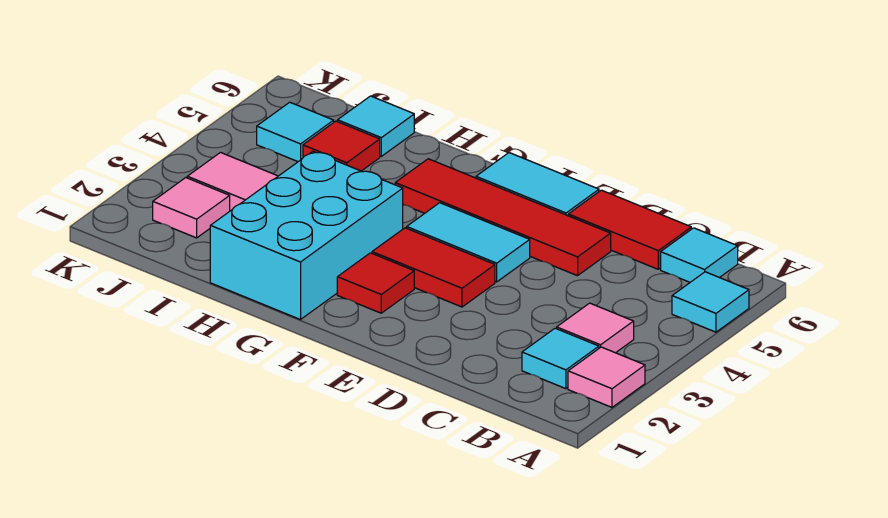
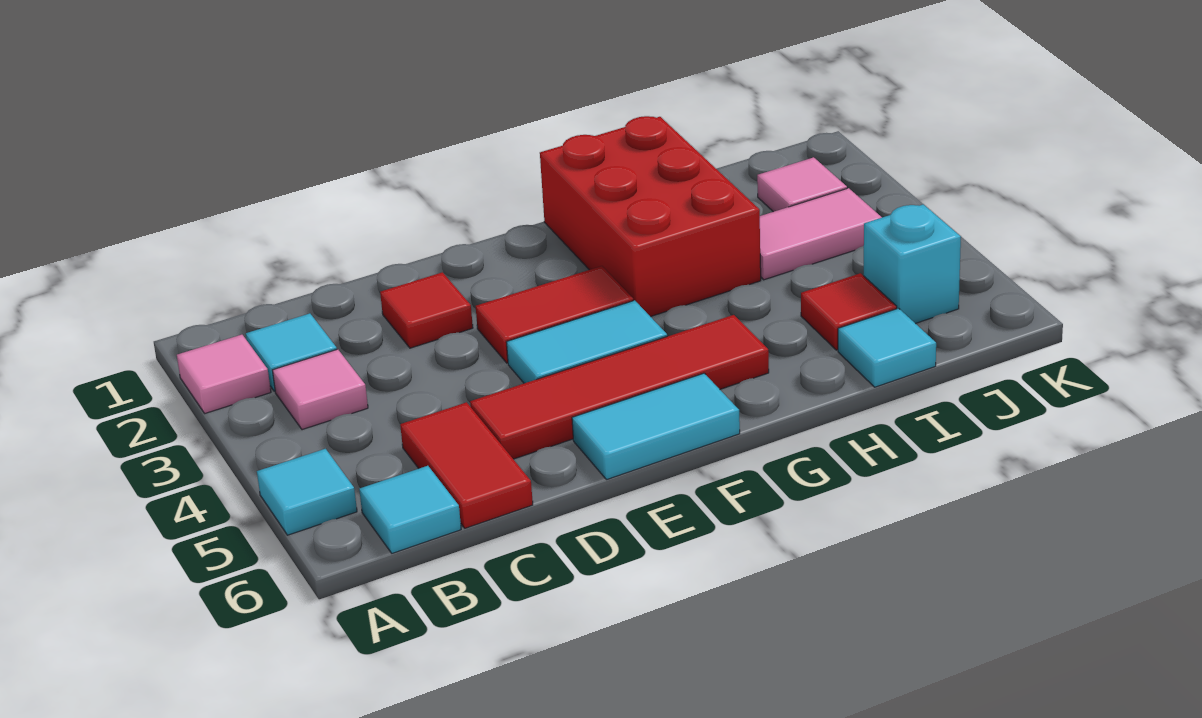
red 1x2 tile [568,190,691,269] -> red 1x2 tile turned to [400,402,533,528]
red 1x1 tile [337,253,414,313] -> red 1x1 tile moved to [380,272,473,348]
cyan 2x3 brick [210,151,403,320] -> red 2x3 brick [540,116,761,317]
cyan 1x1 tile [257,102,334,162] -> cyan 1x1 brick [864,204,961,324]

